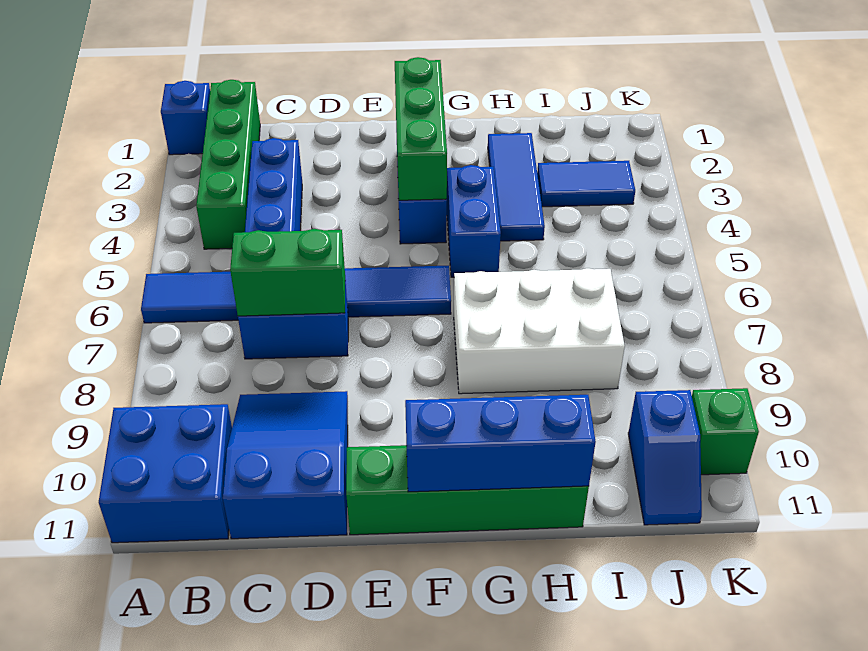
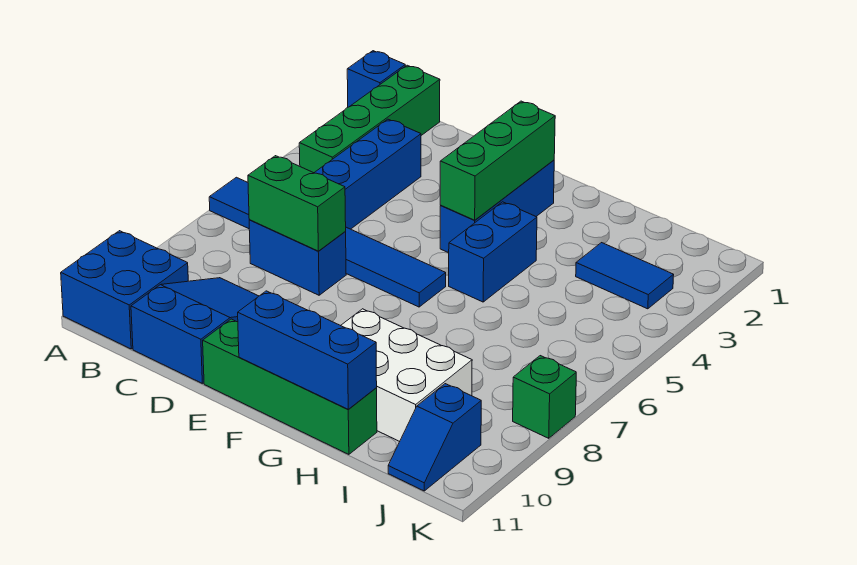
white 2x3 brick [454,268,625,394] -> white 2x3 brick moved to [341,309,472,441]
blue 1x3 tile [488,133,545,241] -> none
green 1x1 brick [692,388,759,475] -> green 1x1 brick moved to [513,356,576,438]

